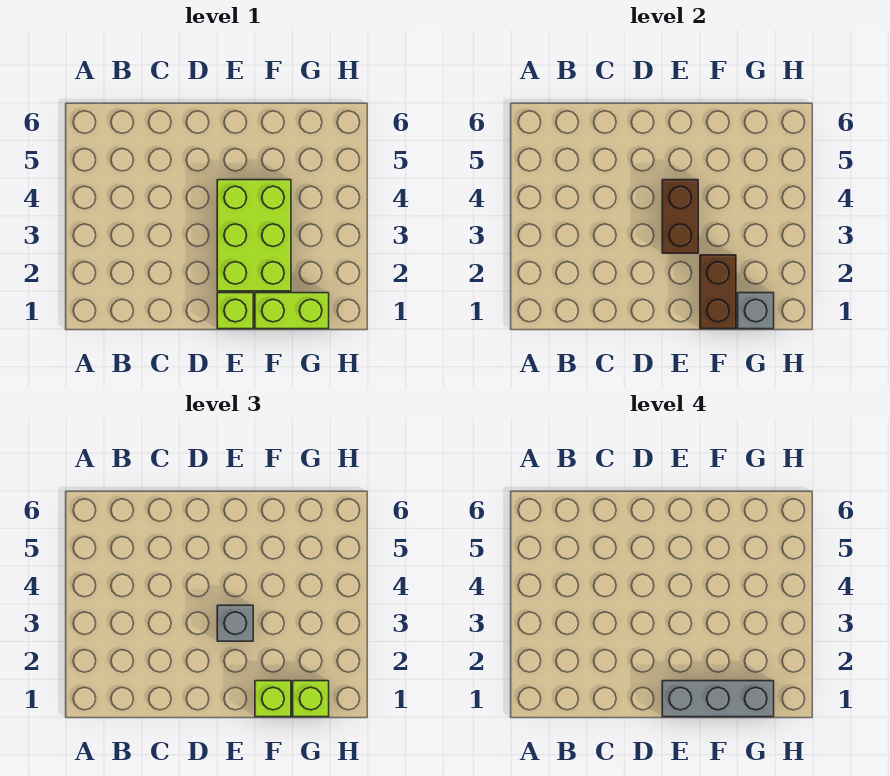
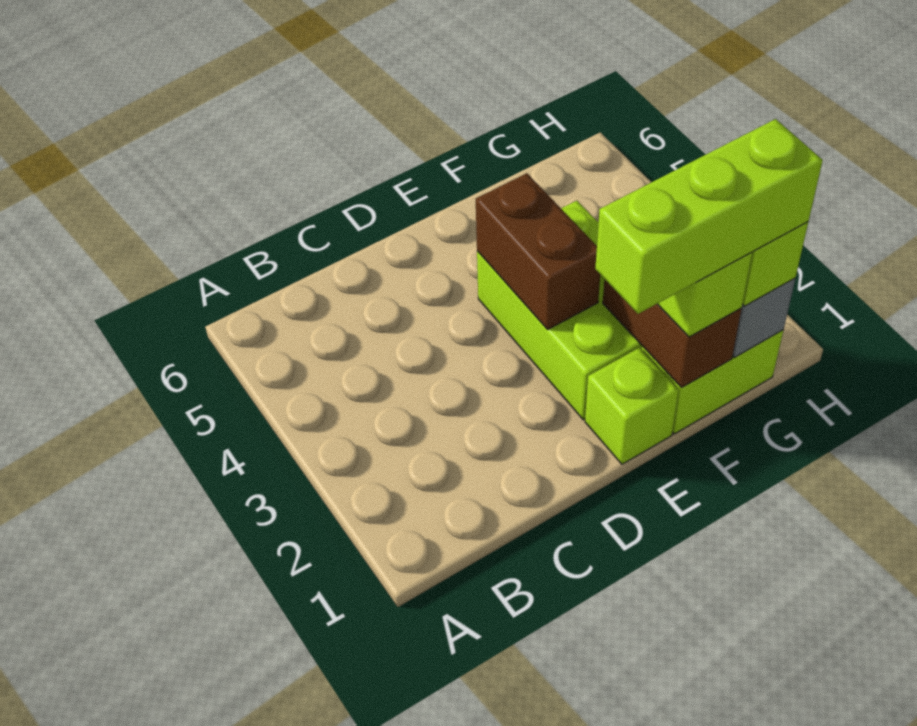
grey 1x3 brick [662,681,774,717] -> lime 1x3 brick [595,119,823,314]
grey 1x1 brick [217,605,253,641] -> none

